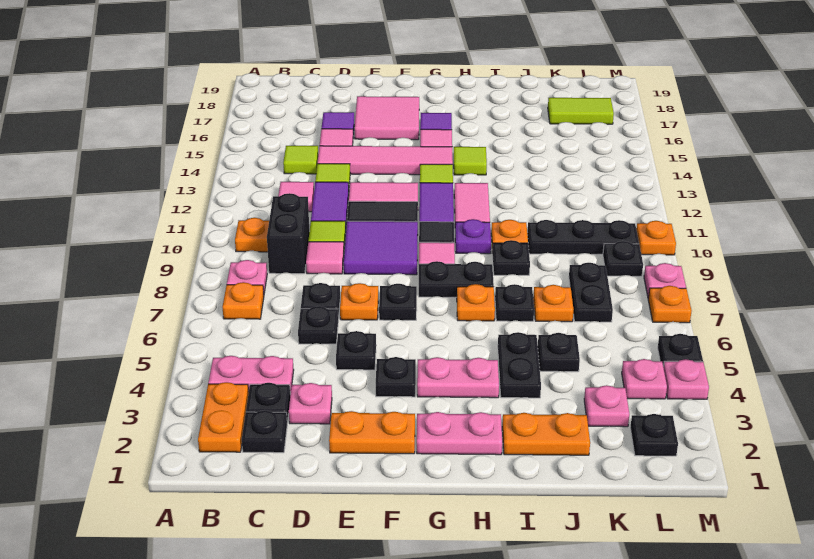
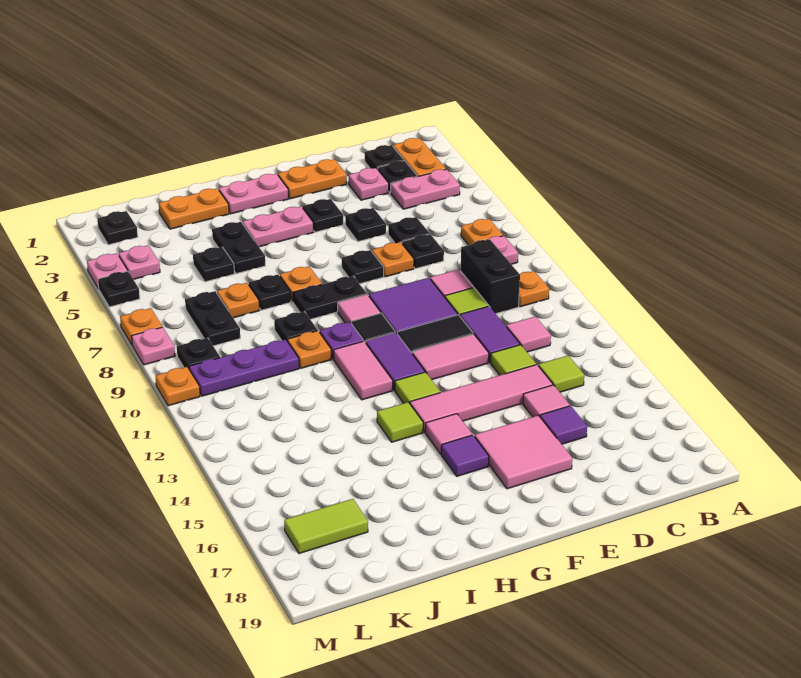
black 1x3 plate [527,220,639,254] -> purple 1x3 plate [189,340,299,396]
pink 1x1 plate [584,385,630,427] -> none

